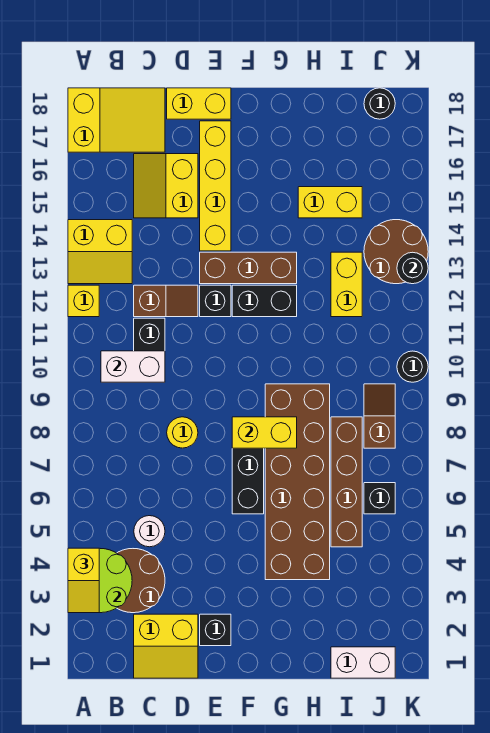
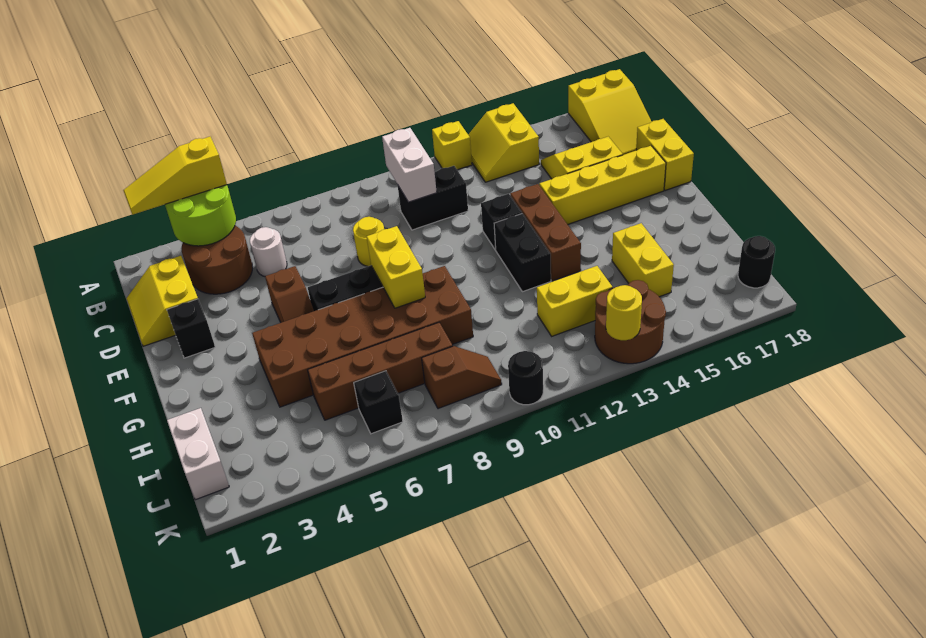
yellow 1x2 slope [68,548,99,613] -> yellow 1x3 slope [123,137,227,215]
brown 1x2 slope [134,285,198,317] -> brown 1x2 slope moved to [265,266,314,323]
black 1x1 round brick [397,252,428,284] -> yellow 1x1 round brick [606,285,642,340]

